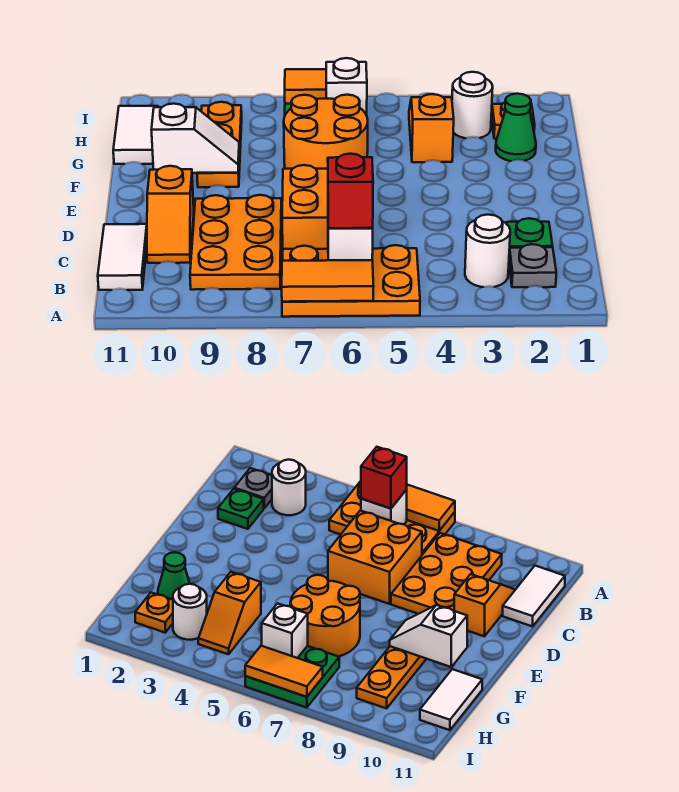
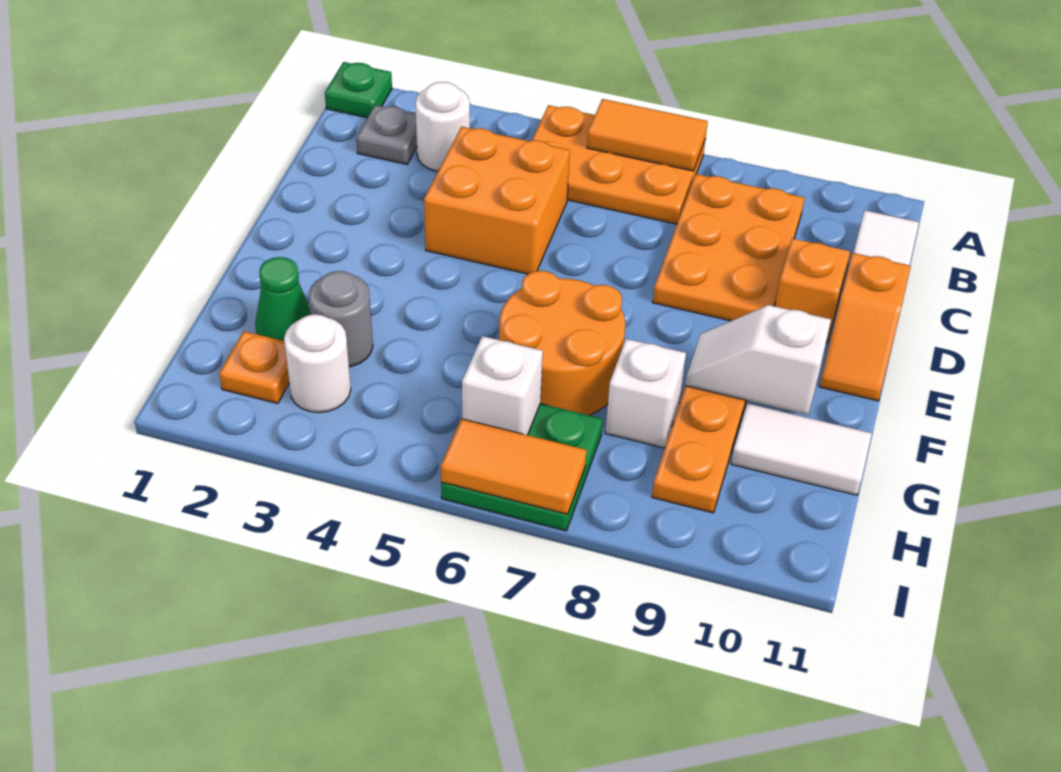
white 1x1 brick [328,228,373,260] -> white 1x1 brick moved to [605,339,686,448]
red 1x1 brick [328,154,373,228] -> none
green 1x1 plate [506,218,553,250] -> green 1x1 plate moved to [325,62,392,118]
orange 2x2 brick [282,165,328,249] -> orange 2x2 brick moved to [424,127,570,274]
none -> grey 1x1 round brick [309,271,373,367]
orange 1x2 slope [409,94,454,162] -> orange 1x2 slope moved to [820,253,911,401]
white 1x2 tile [113,106,158,164] -> white 1x2 tile turned to [731,403,872,495]

